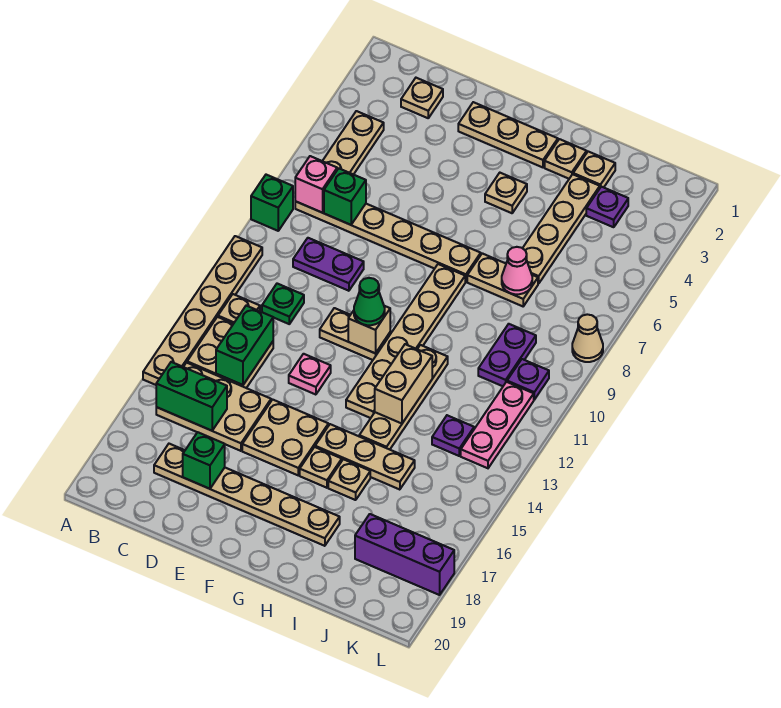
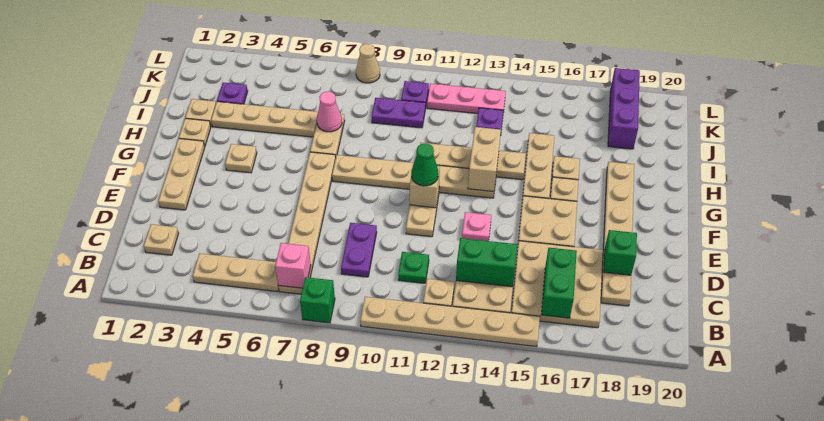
tan 2x3 plate [156,363,271,451] -> tan 3x3 plate [512,241,603,328]
green 1x1 brick [324,168,366,225] -> none
tan 1x2 brick [375,344,432,424] -> tan 1x2 brick turned to [468,127,501,192]

